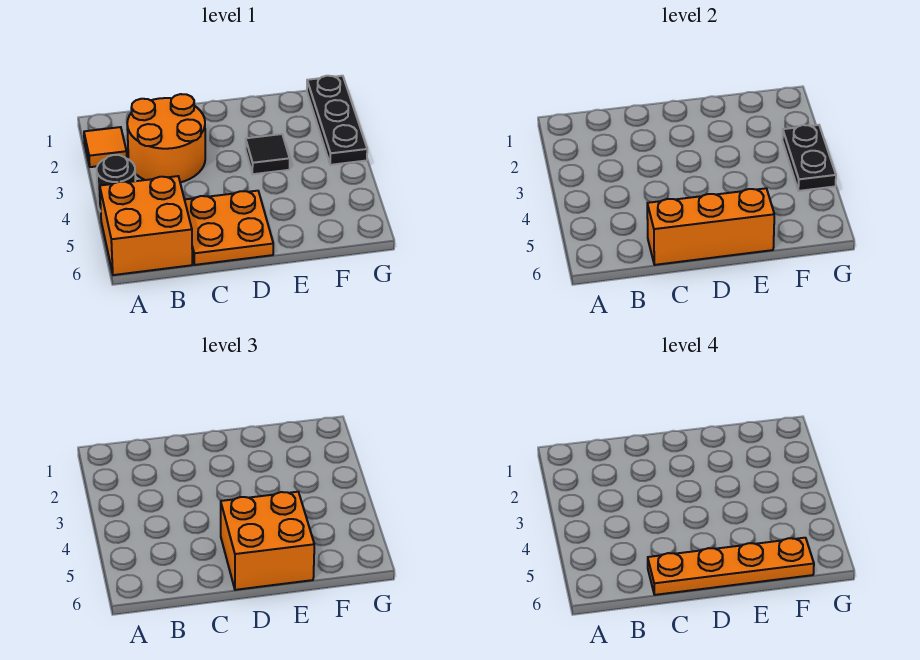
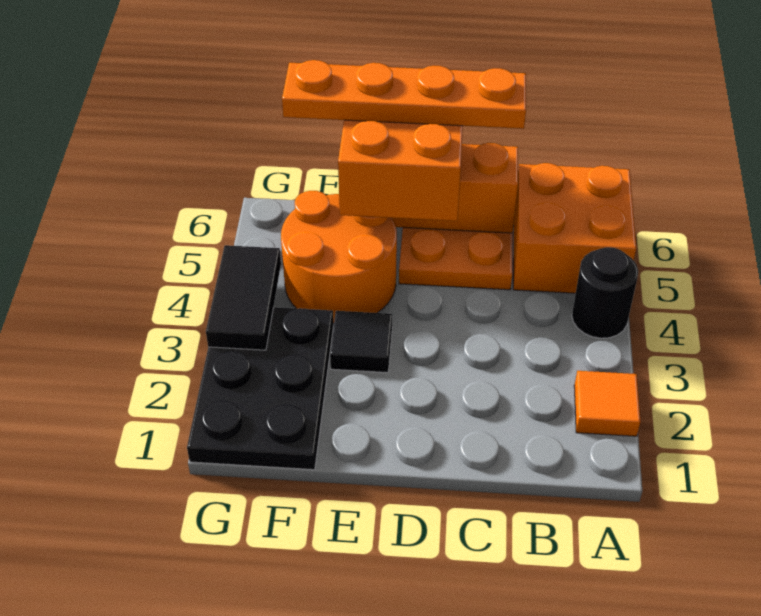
orange 2x2 round brick [127,94,205,182] -> orange 2x2 round brick moved to [281,191,397,323]
black 1x3 plate [307,76,367,165] -> black 2x3 plate [187,307,333,470]
black 1x2 plate [782,125,836,191] -> black 1x2 tile [206,245,281,350]

